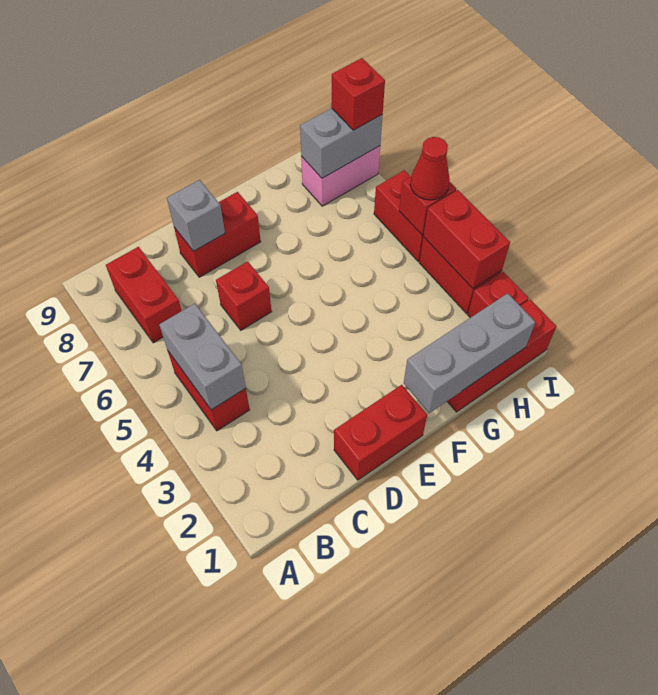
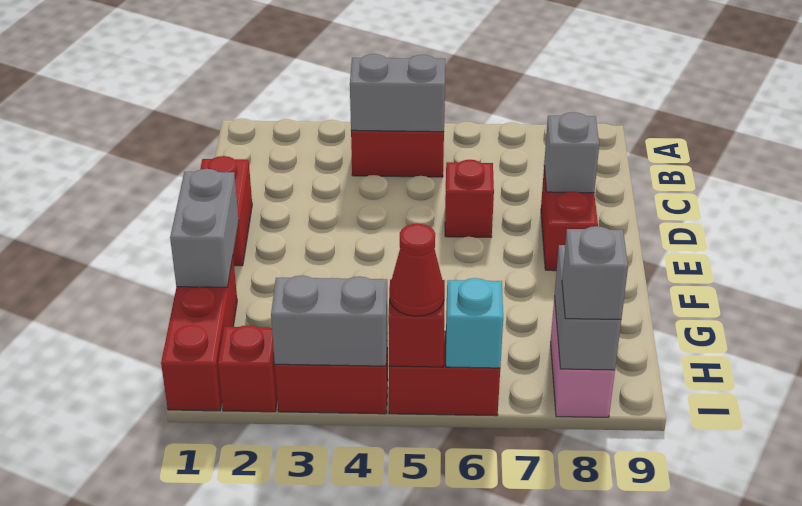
red 1x2 brick [106,247,182,343] -> none
grey 1x3 brick [404,293,535,413] -> grey 1x2 brick [170,169,238,287]
red 1x2 brick [423,190,510,289] -> grey 1x2 brick [271,275,388,366]
none -> cyan 1x1 brick [446,278,503,368]
red 1x1 brick [331,58,385,130] -> grey 1x1 brick [562,226,628,319]

